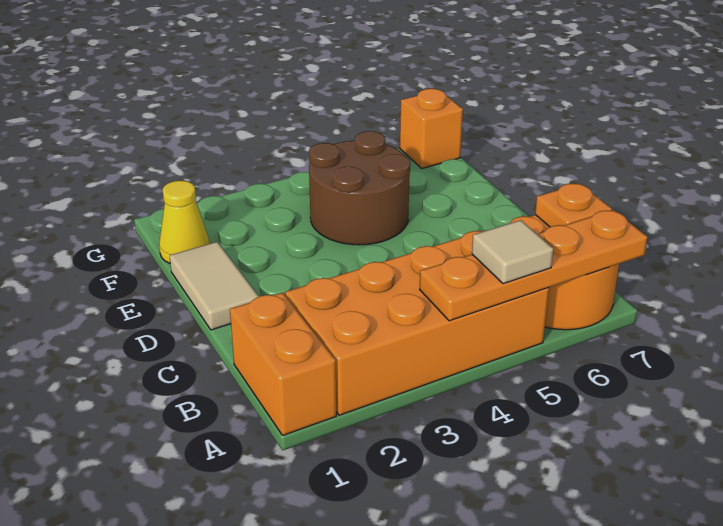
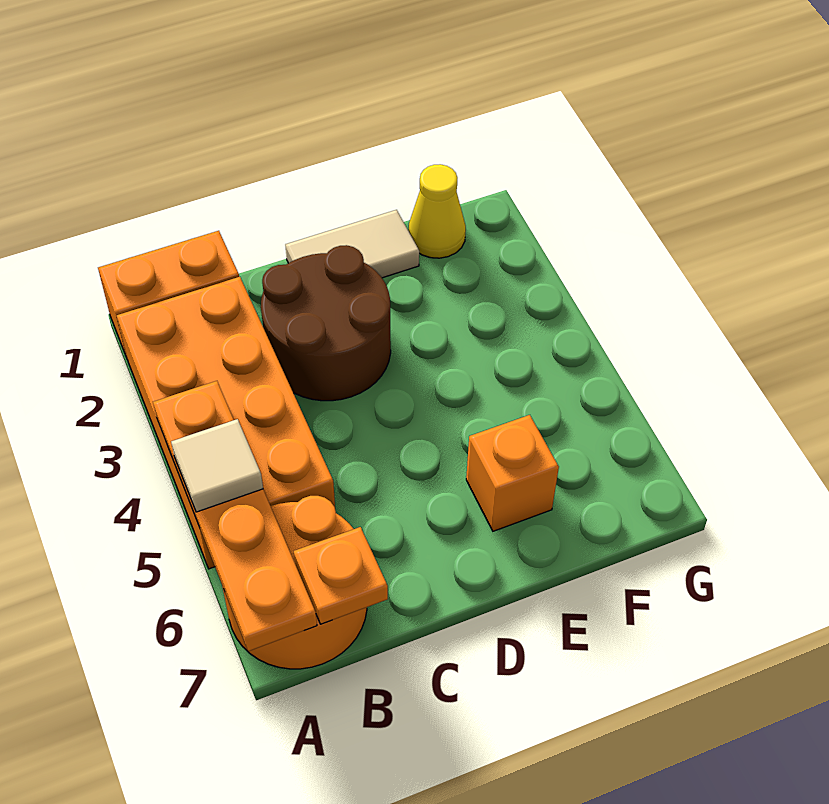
brown 2x2 round brick [309,131,410,245] -> brown 2x2 round brick moved to [261,245,391,401]
orange 1x1 brick [400,89,463,169] -> orange 1x1 brick moved to [466,415,559,531]

